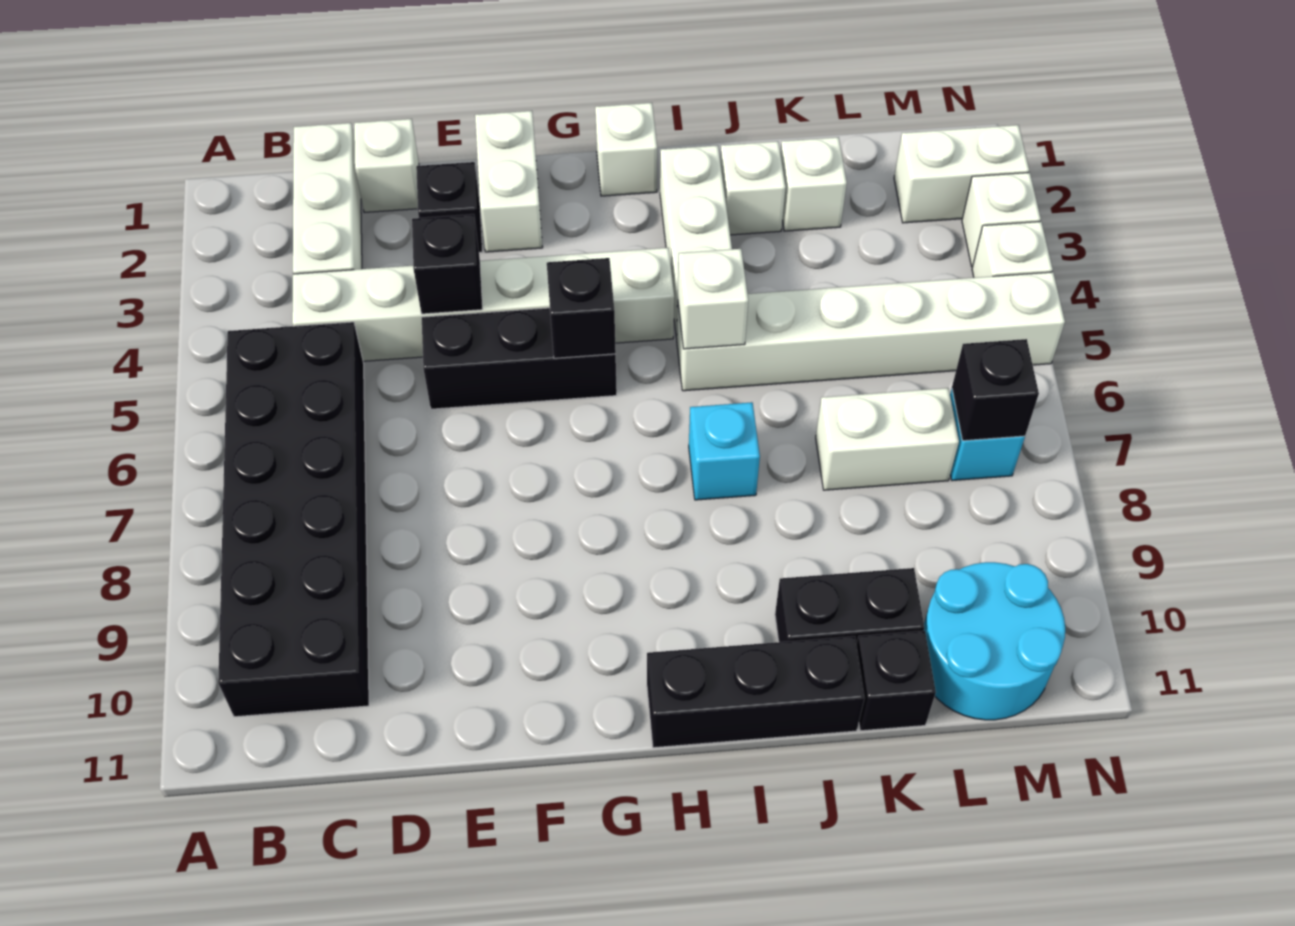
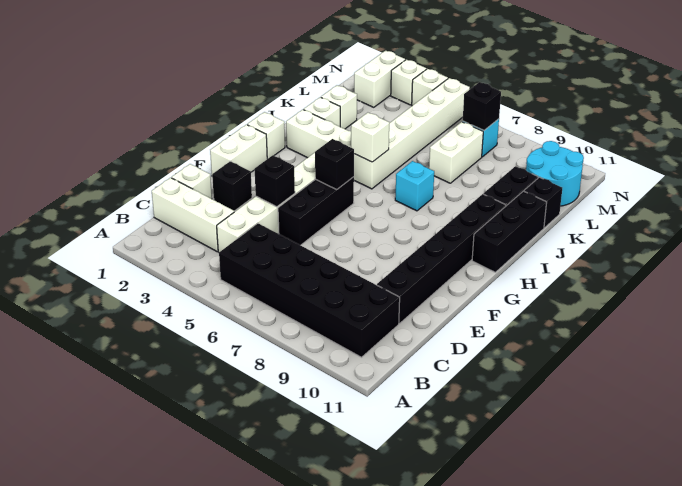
none -> black 1x6 brick [377,194,506,323]
white 1x2 brick [475,111,543,252] -> white 1x2 brick turned to [210,125,267,174]

